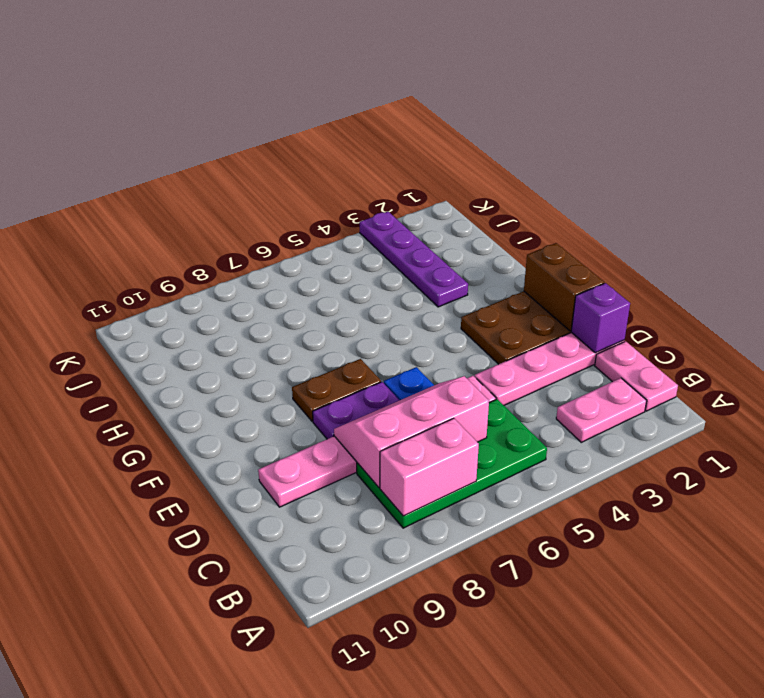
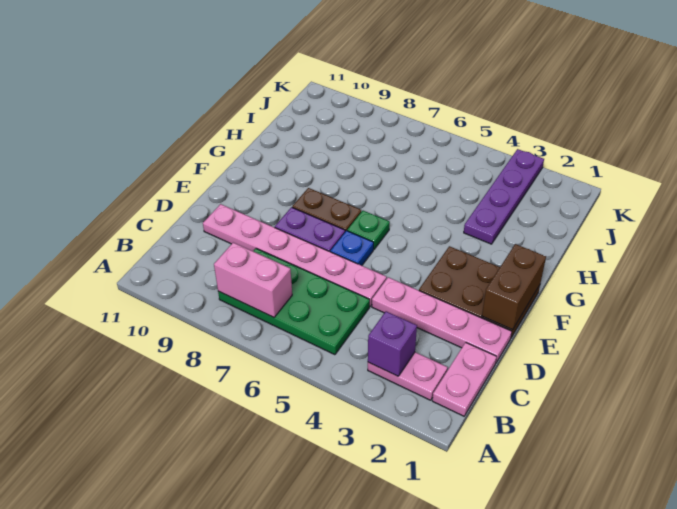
pink 2x3 slope [334,376,489,487] -> none
purple 1x1 brick [571,283,630,353] -> purple 1x1 brick moved to [368,311,417,376]
none -> green 1x1 plate [347,211,390,249]

